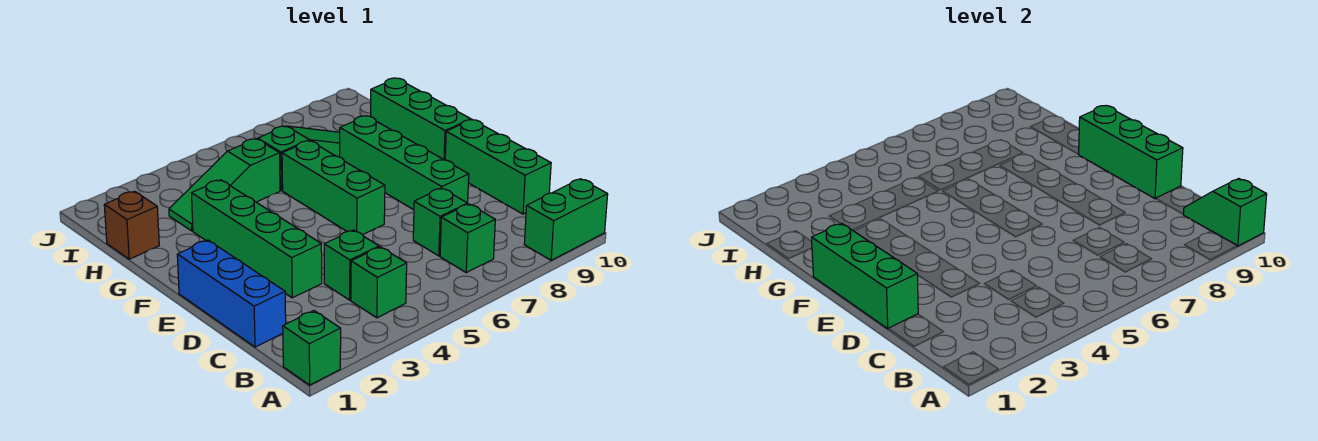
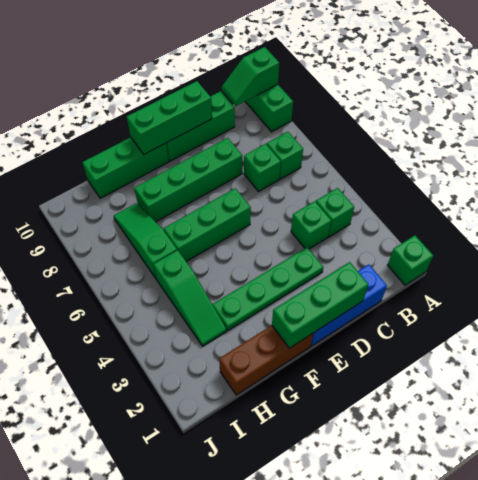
green 1x4 brick [192,180,322,298] -> green 1x4 plate [212,247,324,330]
brown 1x1 brick [104,191,159,259] -> brown 1x3 brick [219,325,314,395]

